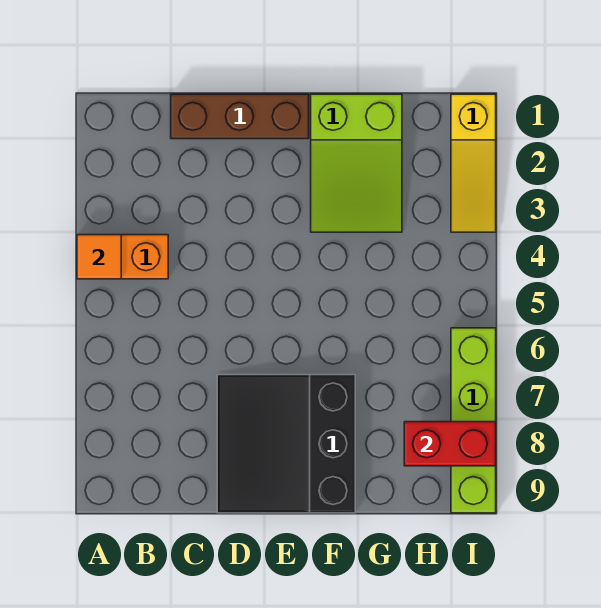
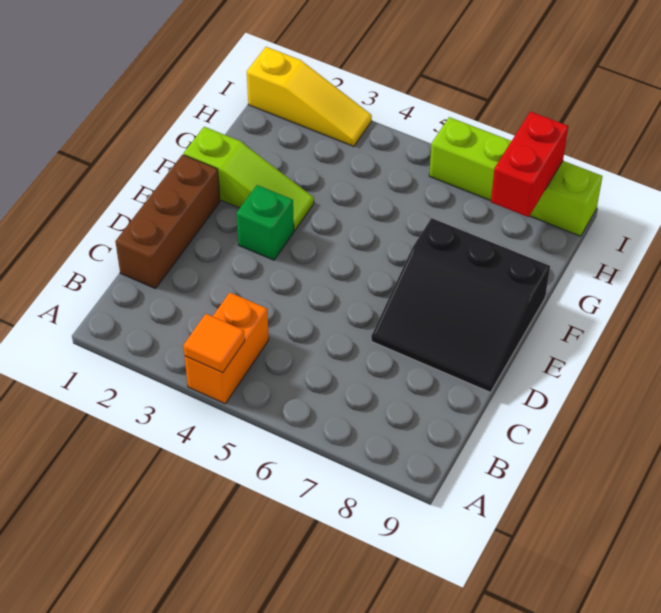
none -> green 1x1 brick [236,185,294,260]
lime 2x3 slope [311,94,402,232] -> lime 1x3 slope [183,127,314,231]

